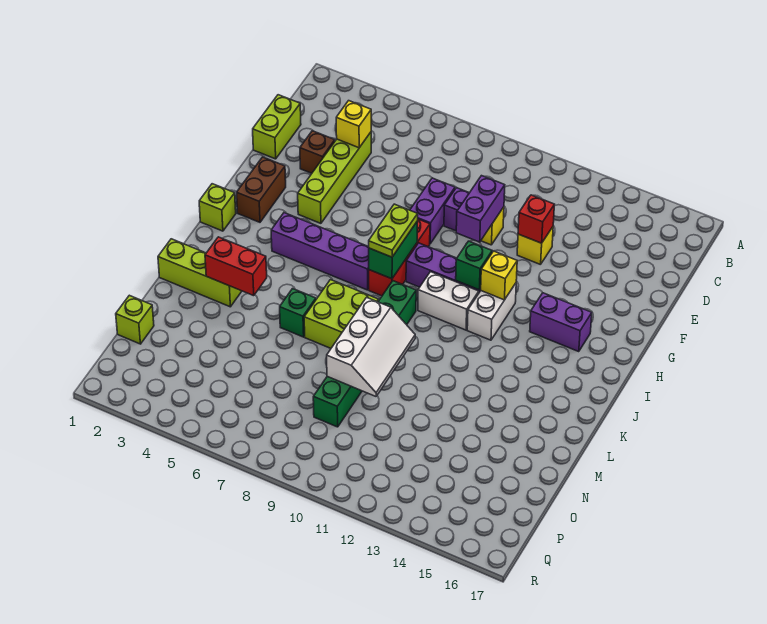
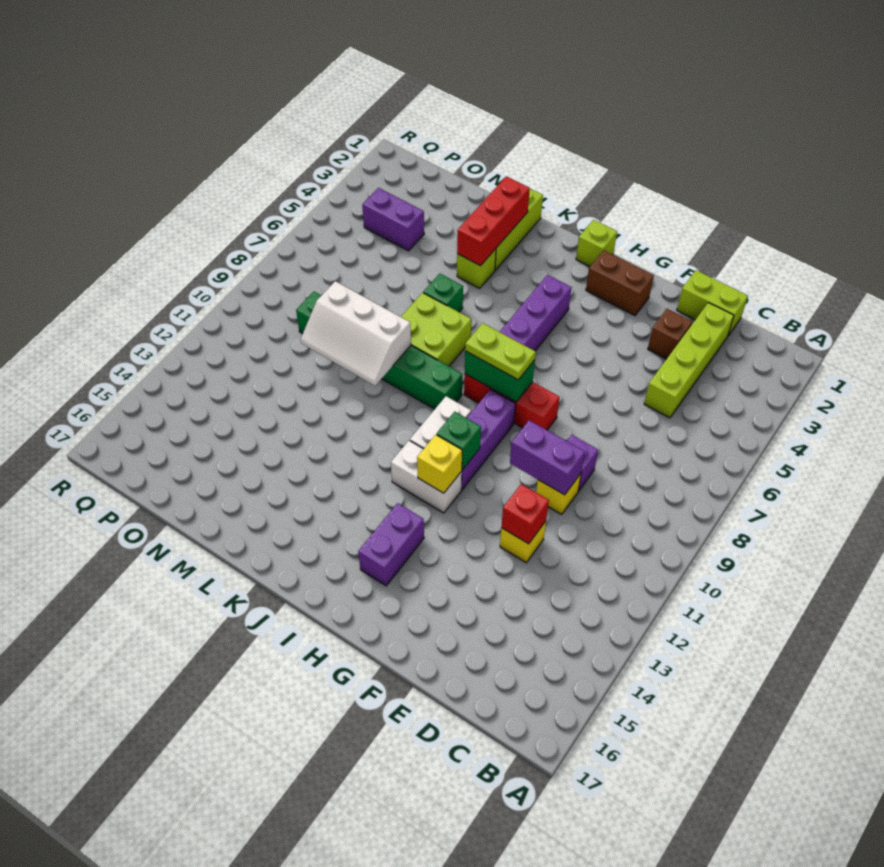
lime 1x4 brick [298,132,371,223] -> lime 1x4 brick turned to [644,303,734,418]
yellow 1x1 brick [336,101,371,148] -> none
purple 1x2 brick [410,178,455,244] -> purple 1x2 brick moved to [362,188,424,251]
red 1x2 brick [205,237,267,296] -> red 1x3 brick [457,176,530,266]
lime 1x1 brick [116,295,154,344] -> lime 1x1 brick moved to [457,249,496,288]

